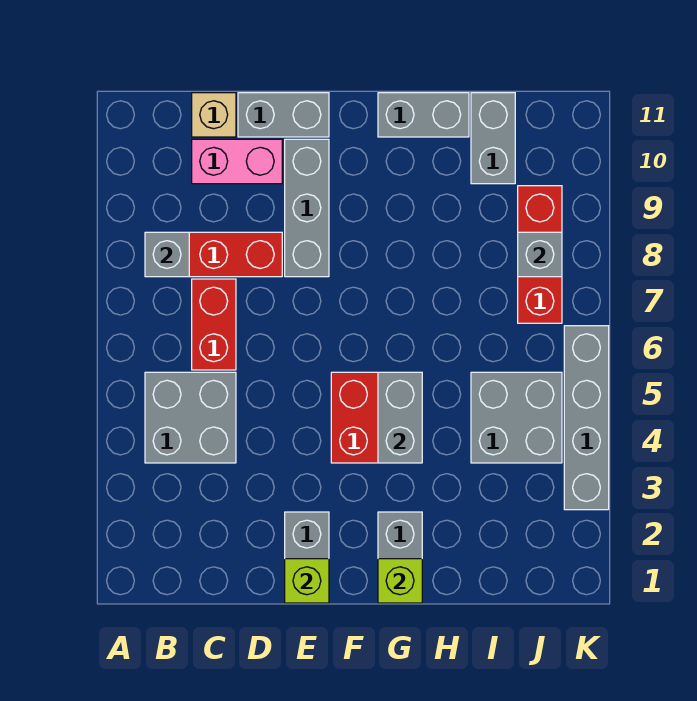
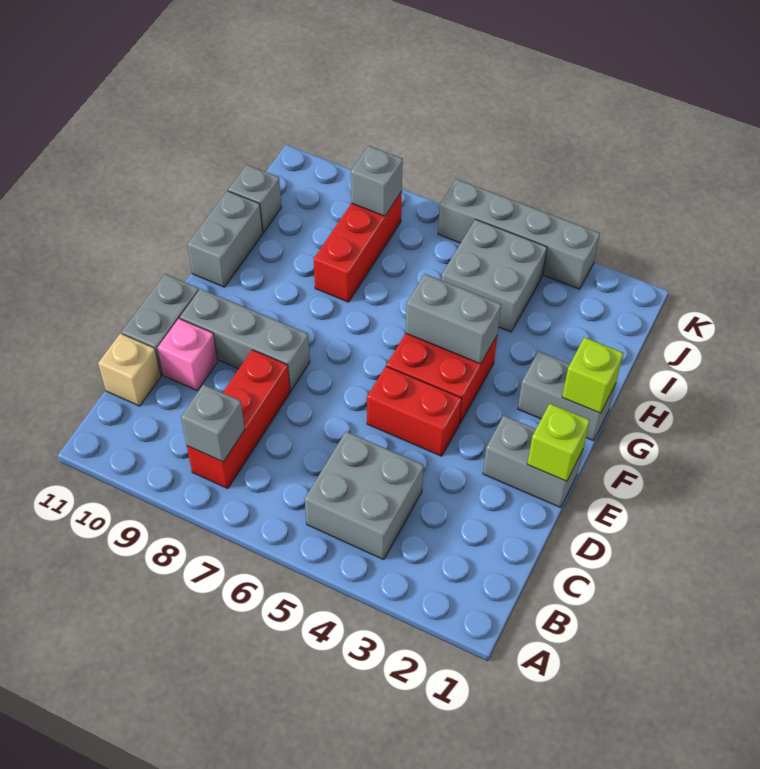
red 1x2 brick [192,279,236,370] -> red 1x2 brick moved to [367,366,462,456]
pink 1x2 brick [192,139,282,184] -> pink 1x1 brick [158,319,218,391]
grey 1x2 brick [471,93,515,184] -> grey 1x1 brick [228,165,281,233]
red 1x3 brick [518,186,562,323] -> red 1x3 brick turned to [314,192,402,302]

